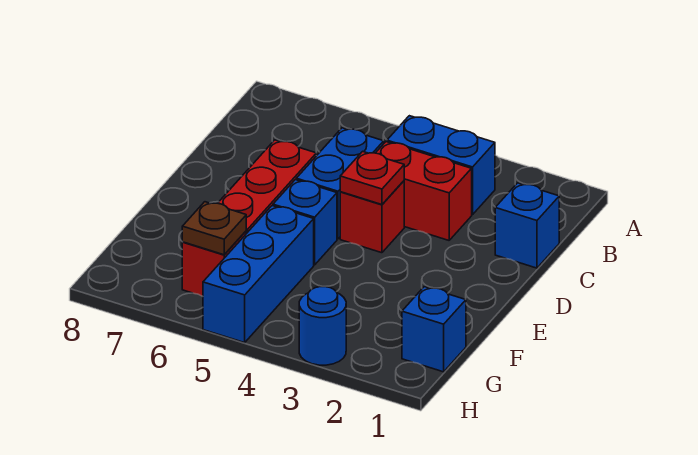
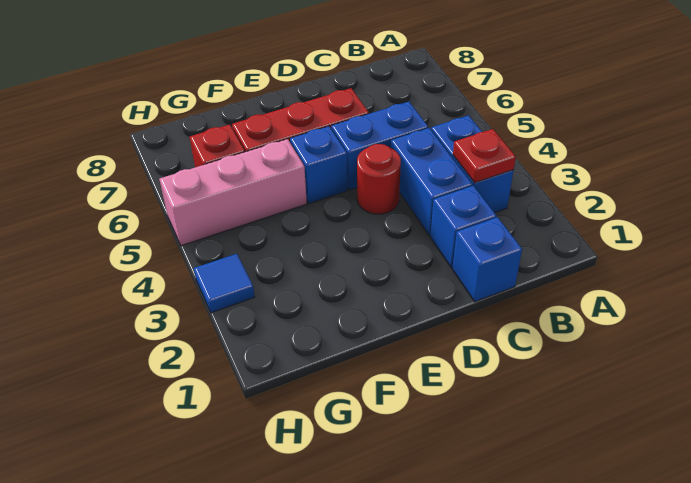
red 1x2 brick [376,142,472,240] -> blue 1x2 brick [391,128,472,236]
red 1x1 brick [340,181,404,253] -> red 1x1 round brick [357,144,401,214]
red 1x1 plate [340,151,404,205] -> red 1x1 plate moved to [453,129,516,183]
blue 1x3 brick [203,206,314,343] -> pink 1x3 brick [159,139,307,246]
blue 1x1 brick [402,287,466,372] -> blue 1x1 brick moved to [430,186,496,268]
brown 1x1 plate [182,202,246,255] -> none
blue 1x1 round brick [299,287,346,365] -> blue 1x1 tile [194,254,255,313]

